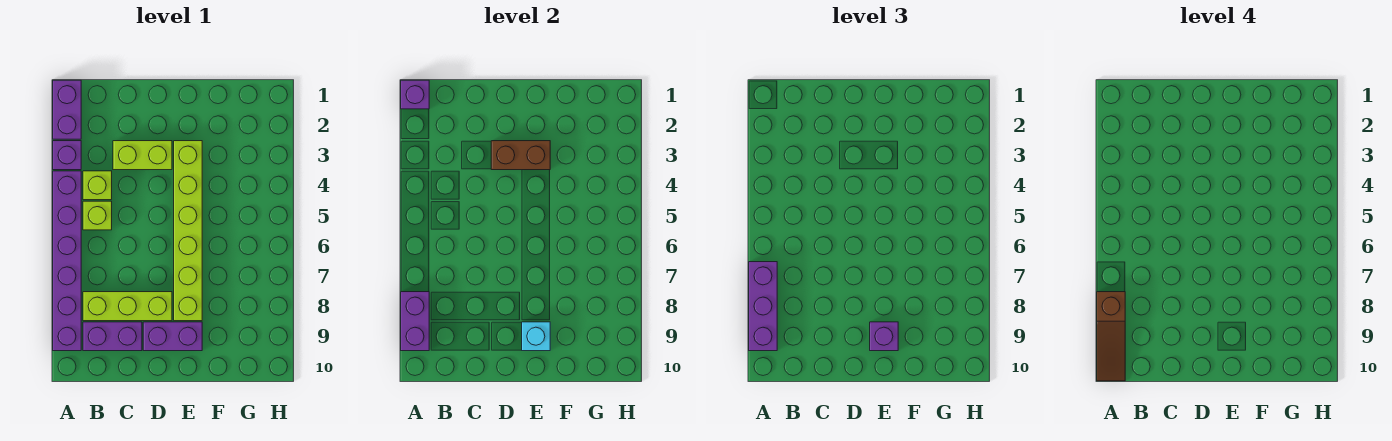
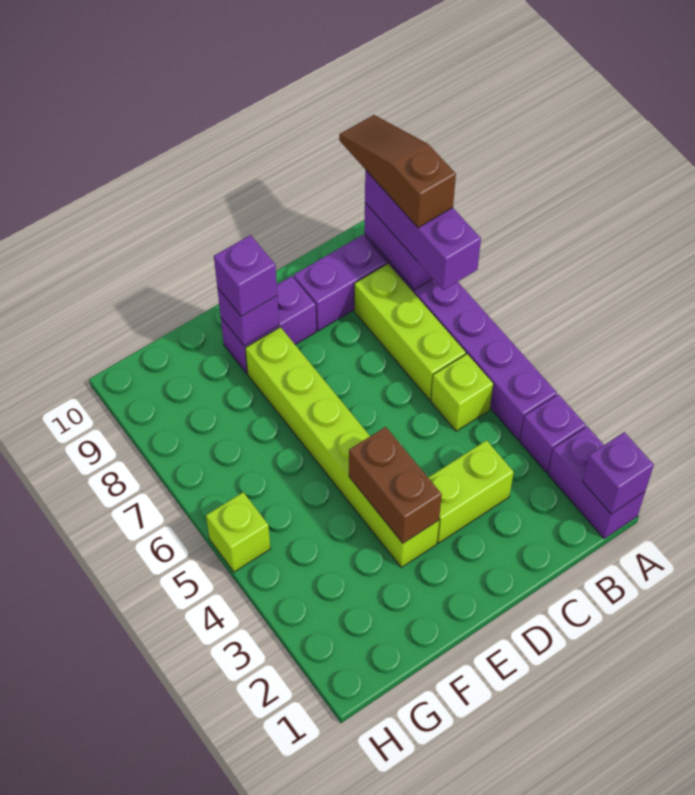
lime 1x1 brick [83,171,112,200] -> lime 1x1 brick moved to [206,492,270,572]
lime 1x3 brick [83,292,172,321] -> lime 1x3 brick turned to [354,264,466,400]
brown 1x2 brick [491,141,550,170] -> brown 1x2 brick turned to [349,427,442,543]
cyan 1x1 brick [522,322,550,351] -> purple 1x1 brick [217,288,279,346]

